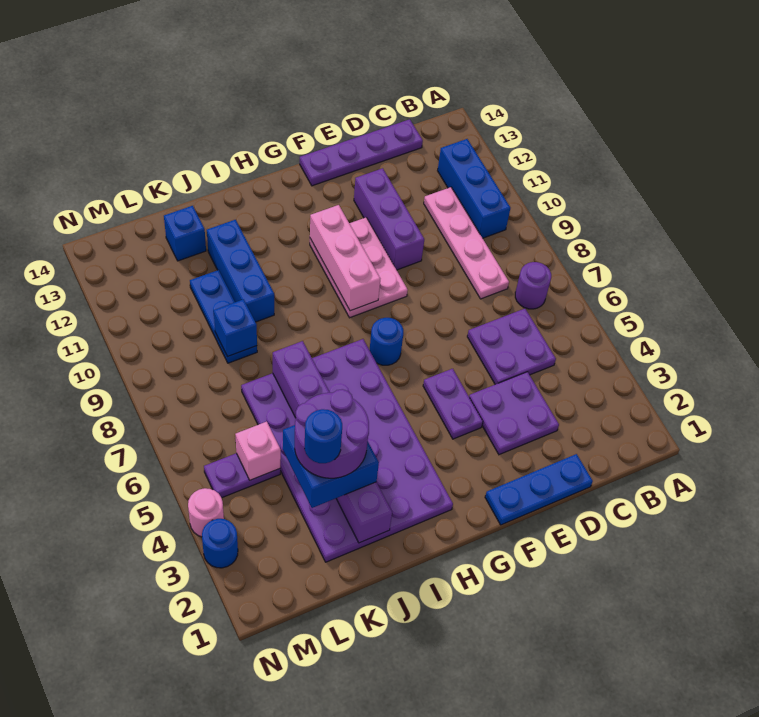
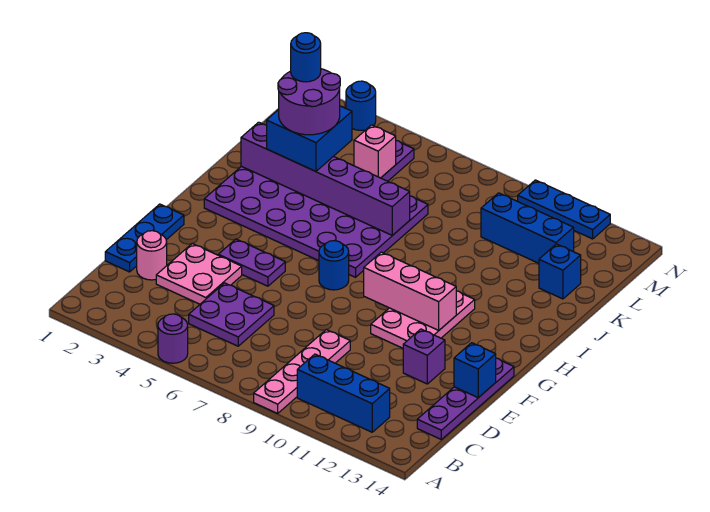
purple 1x1 round brick [515,262,551,309] -> purple 1x1 round brick moved to [158,314,188,363]
pink 1x4 plate [424,187,509,299] -> pink 1x4 plate turned to [254,330,350,413]
purple 2x2 plate [469,372,559,455] -> pink 2x2 plate [156,244,242,304]
purple 1x3 brick [354,168,424,270] -> purple 1x1 brick [403,329,445,384]
pink 2x3 plate [310,218,408,318] -> pink 2x3 plate turned to [371,291,475,348]
blue 1x3 brick [207,220,274,322] -> blue 1x3 brick moved to [481,193,574,263]
blue 1x3 plate [190,270,257,363] -> blue 1x3 plate moved to [518,180,610,239]
blue 1x1 brick [214,299,257,357] -> blue 1x1 brick moved to [454,343,496,398]
pink 1x1 round brick [188,488,224,537] -> pink 1x1 round brick moved to [137,231,167,280]

